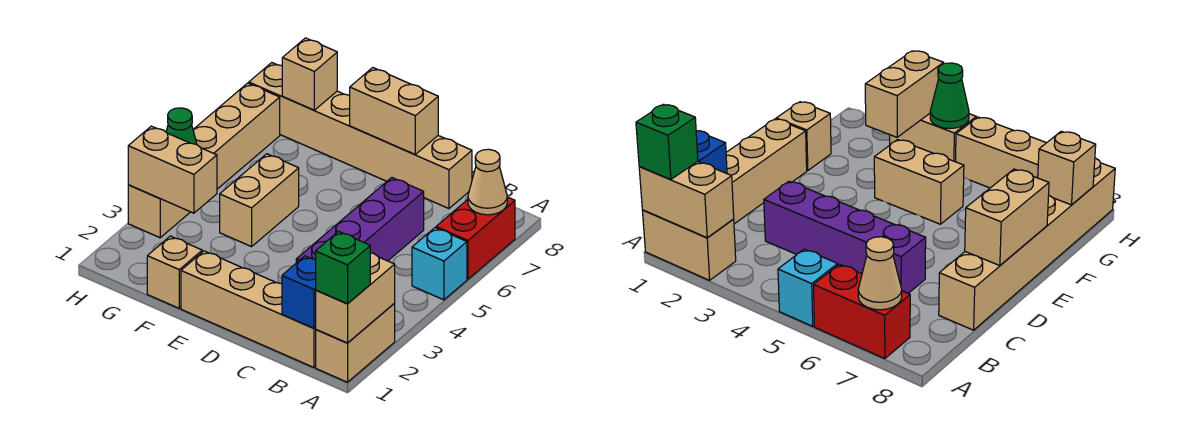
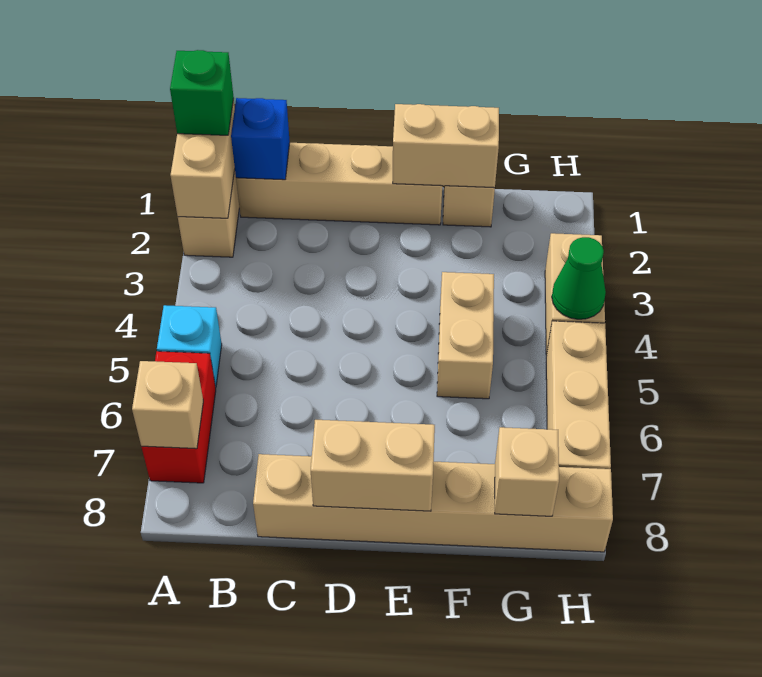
tan 1x1 cone [468,149,507,215] -> tan 1x1 brick [132,361,203,449]
purple 1x4 brick [296,178,424,263] -> none
tan 1x2 brick [128,126,217,213] -> tan 1x2 brick moved to [393,104,499,188]

